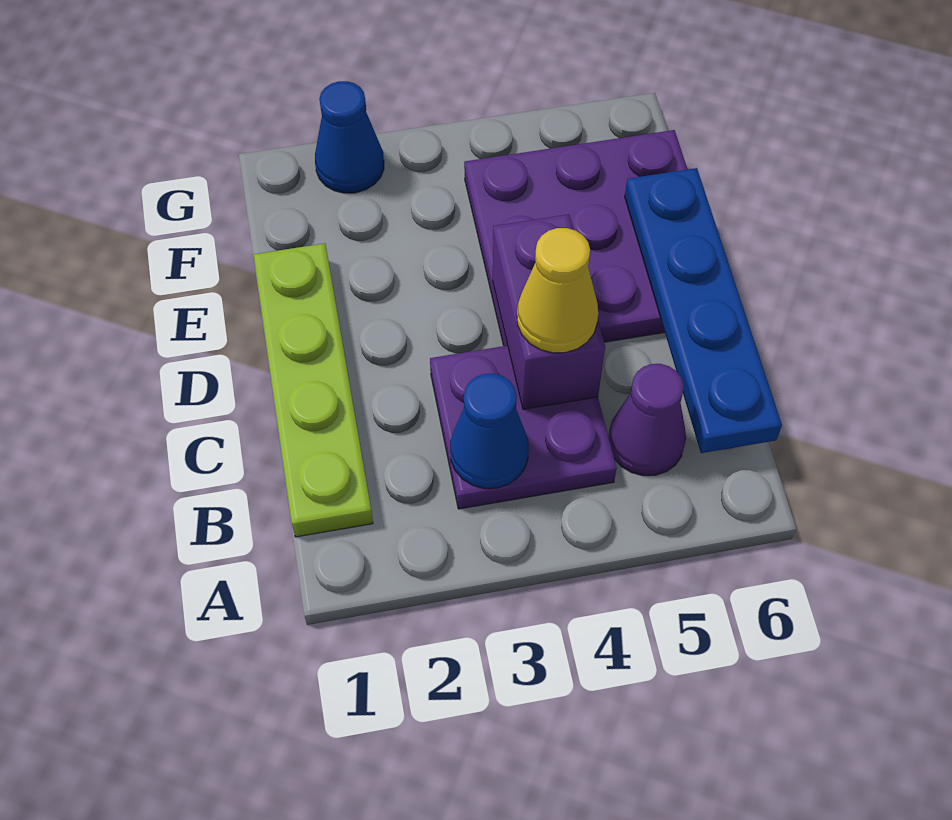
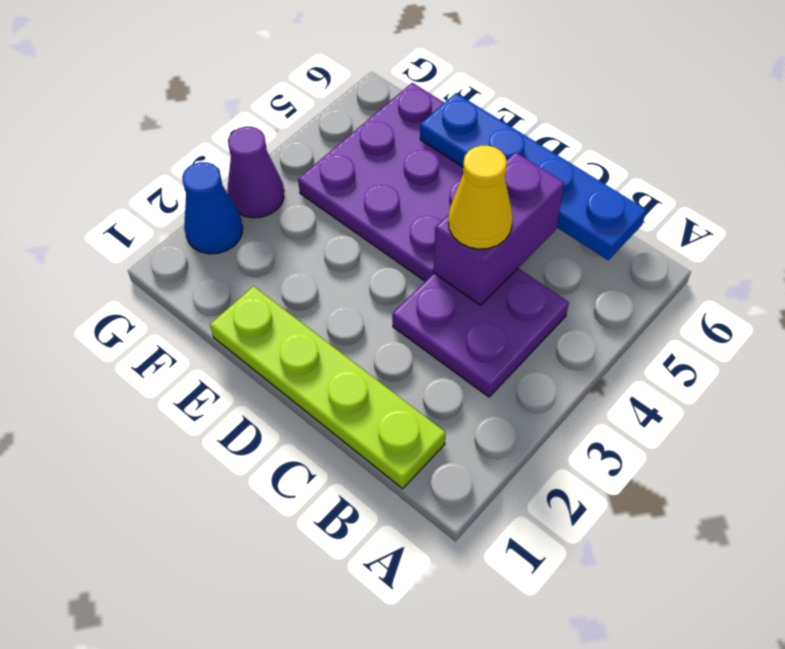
blue 1x1 cone [450,374,529,488] -> none
purple 1x1 cone [608,364,686,476] -> purple 1x1 cone moved to [228,127,284,218]
purple 1x2 brick [493,214,605,409] -> purple 1x2 brick turned to [434,152,564,305]

